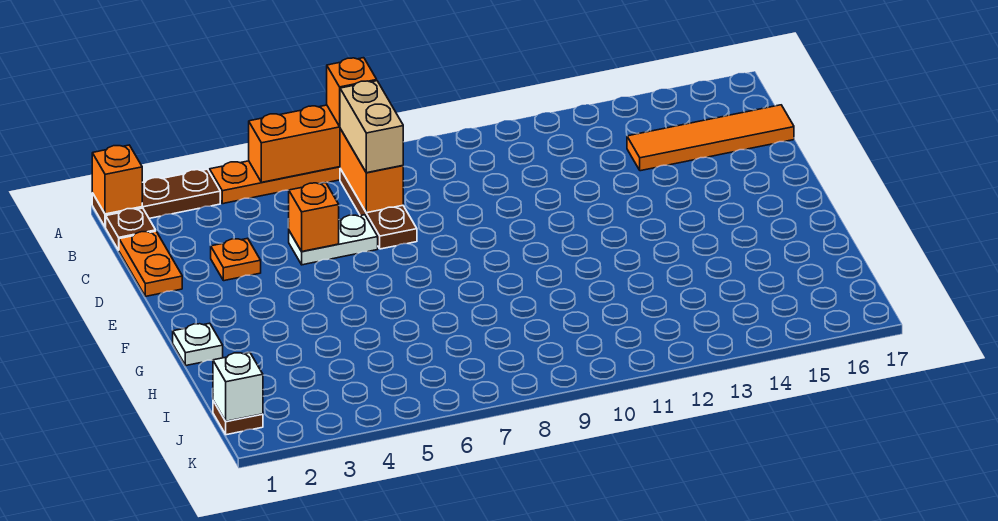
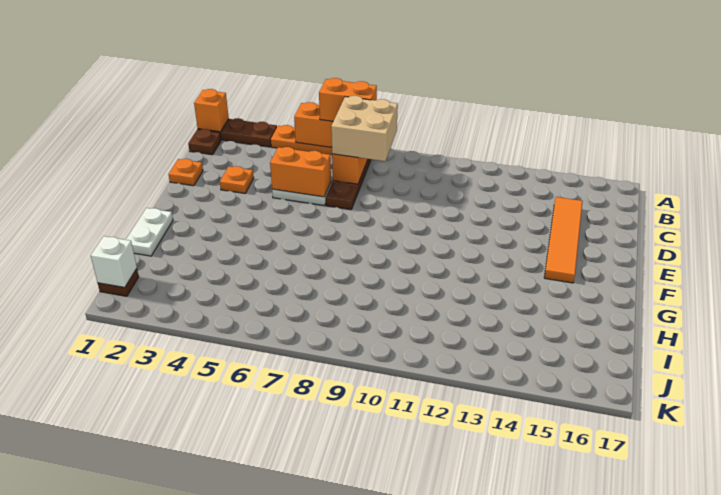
orange 1x1 brick [327,58,377,126] -> orange 1x2 brick [319,78,377,121]
tan 1x2 brick [340,81,403,173] -> tan 2x2 brick [331,96,398,161]
orange 1x2 plate [119,231,182,296] -> orange 1x1 plate [169,159,203,186]
orange 1x4 tile [627,105,794,171] -> orange 1x4 tile turned to [544,197,583,283]
orange 1x1 brick [288,183,339,251] -> orange 1x2 brick [270,147,331,197]
white 1x1 plate [173,323,223,365] -> white 1x2 plate [126,208,173,256]

